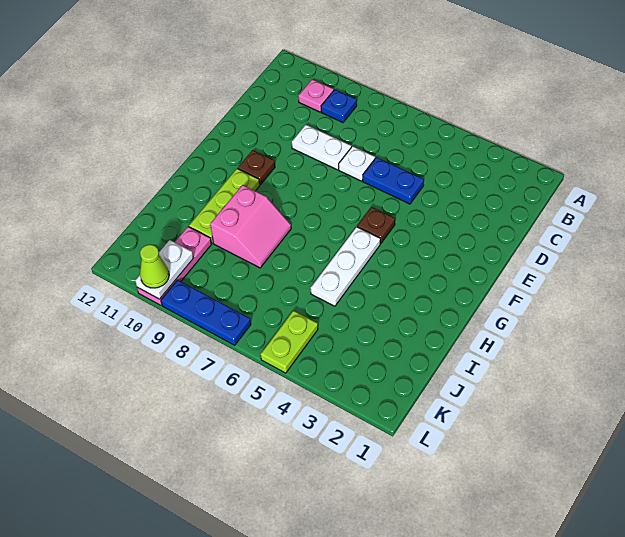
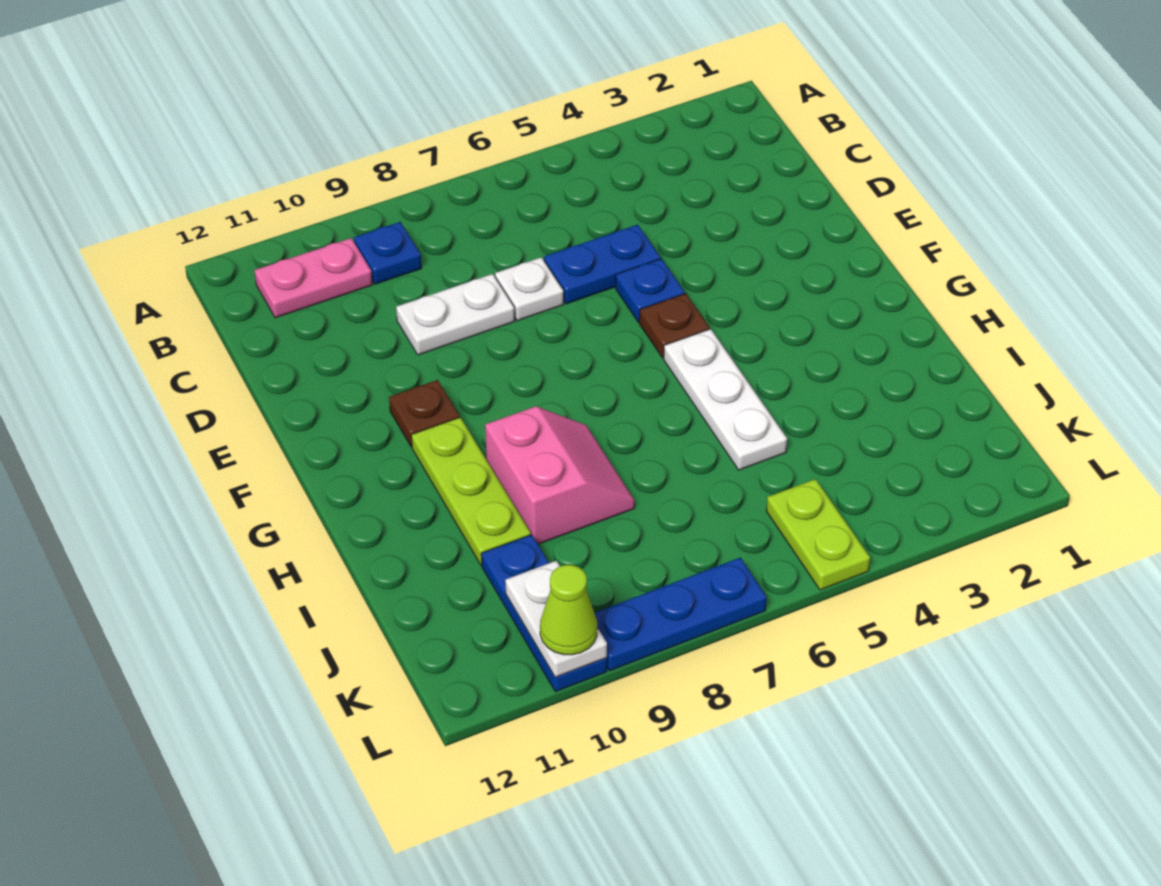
pink 1x1 plate [298,79,334,112] -> pink 1x2 plate [254,238,372,318]
none -> blue 1x1 plate [616,259,685,322]
pink 1x3 plate [137,227,212,305] -> blue 1x3 plate [481,535,607,692]

